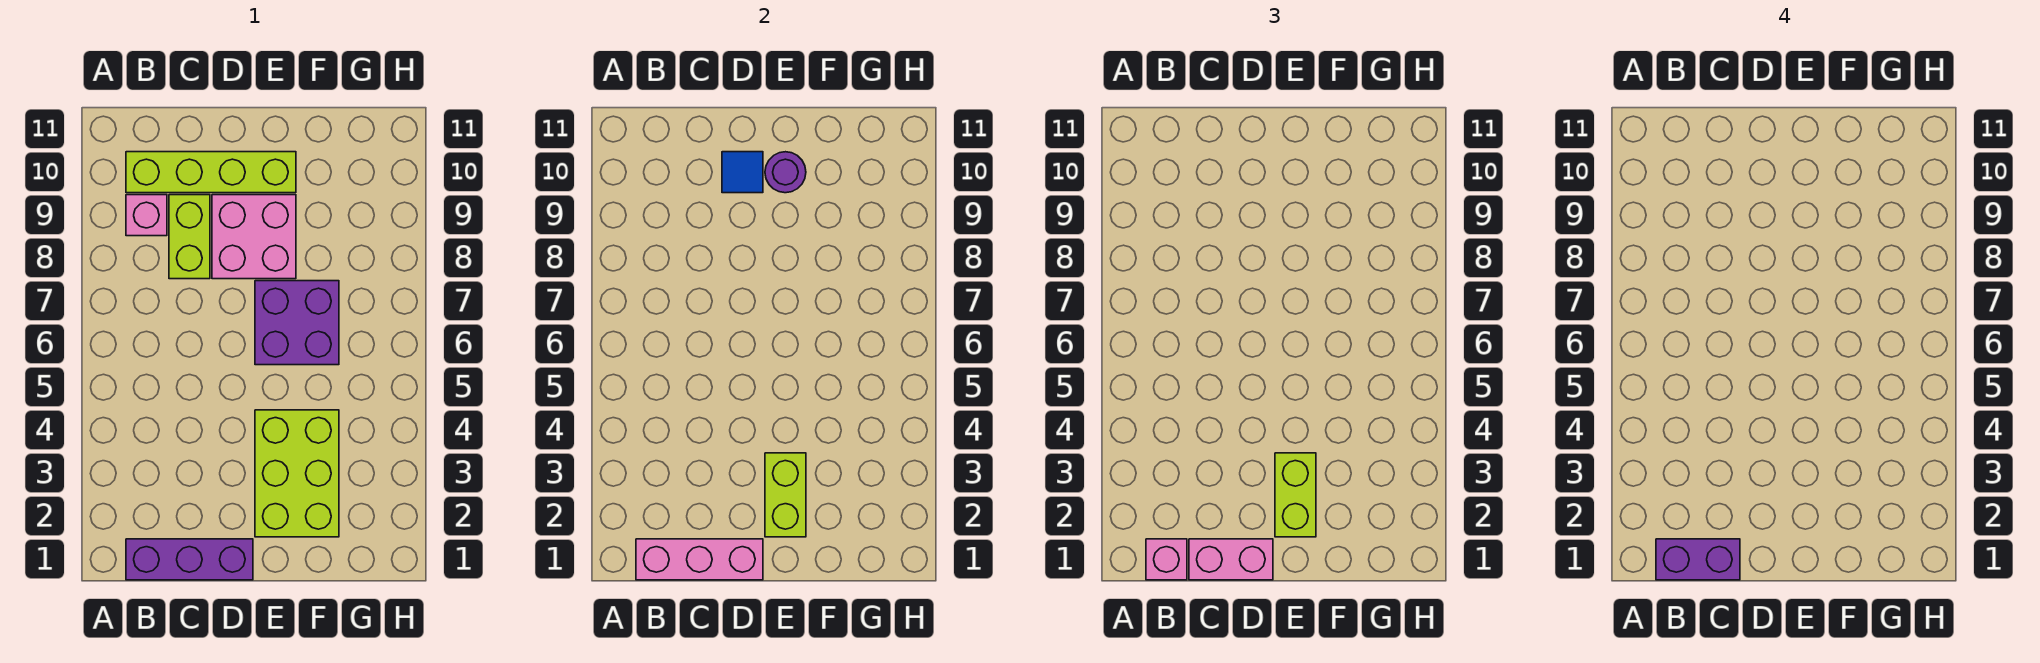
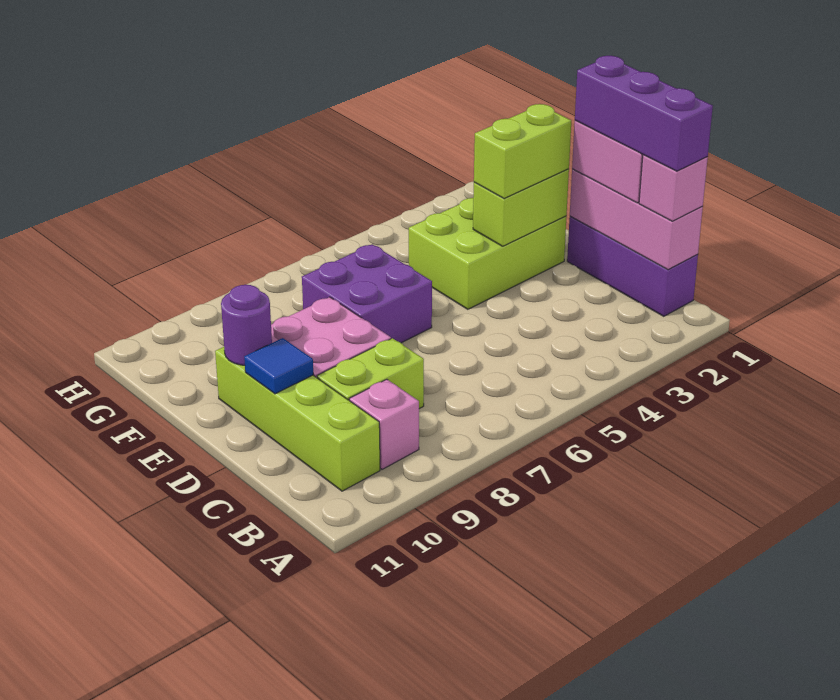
purple 1x2 brick [1656,539,1740,580] -> purple 1x3 brick [575,56,713,171]

